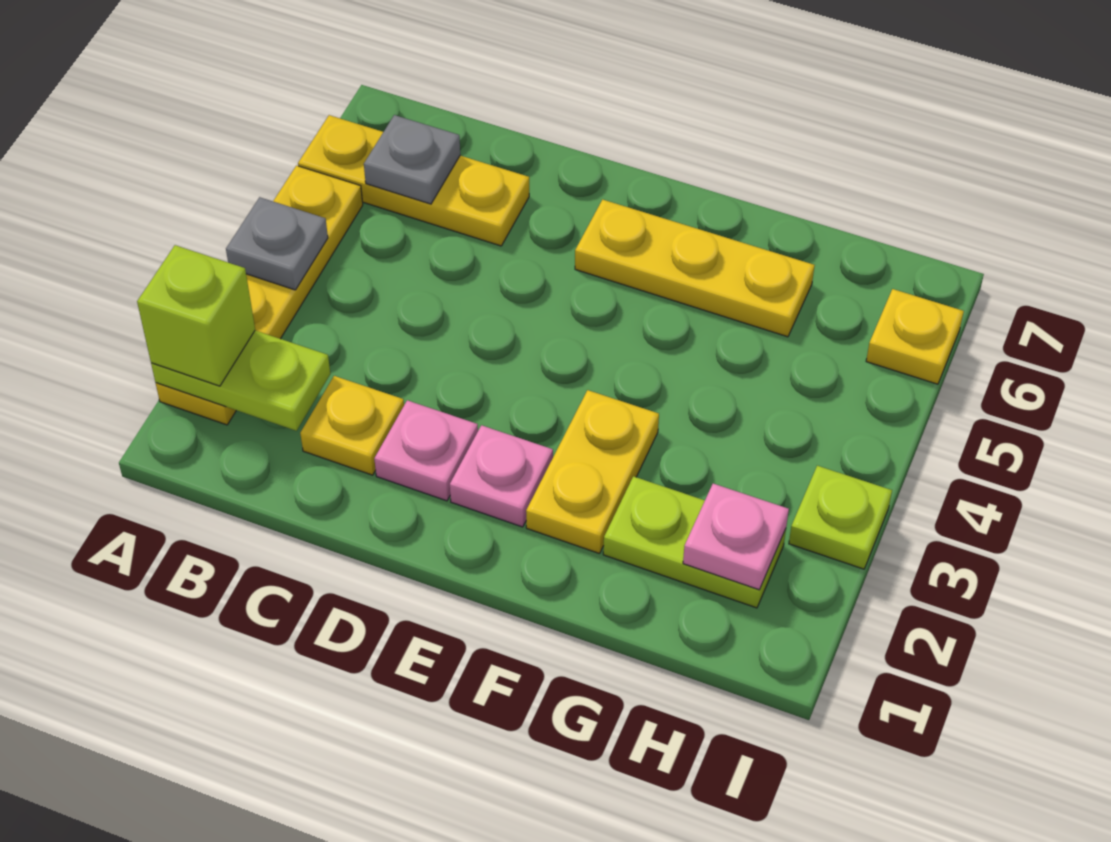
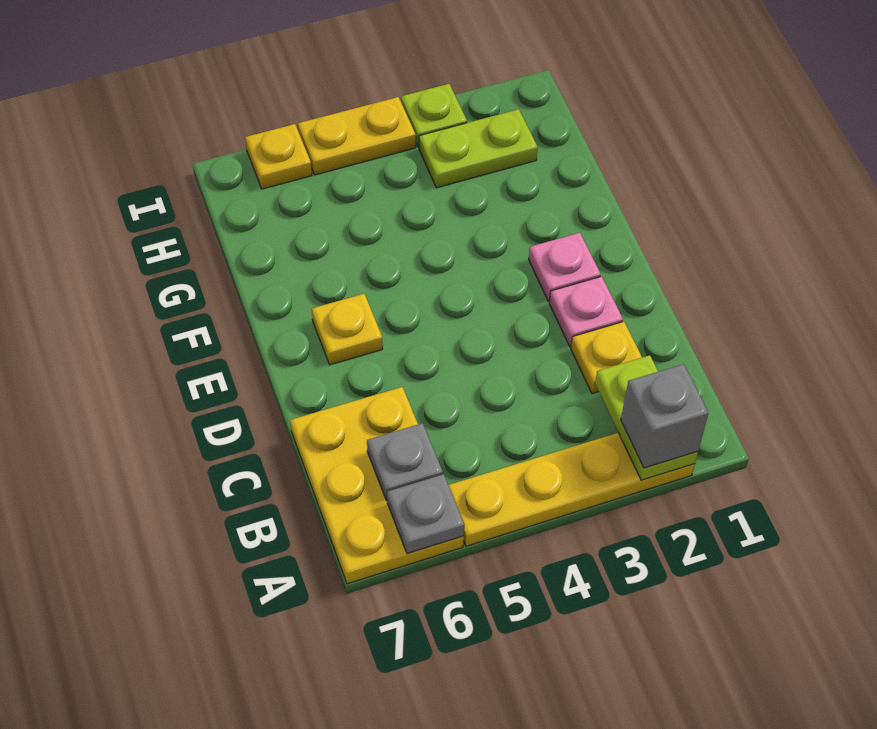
lime 1x1 brick [137,245,255,386] -> grey 1x1 brick [621,364,709,468]
grey 1x1 plate [226,197,328,290] -> grey 1x1 plate moved to [387,474,464,554]
yellow 1x3 plate [298,115,529,246] -> yellow 2x3 plate [290,387,464,584]
yellow 1x3 plate [575,199,815,337] -> yellow 1x1 plate [312,294,383,365]
yellow 1x2 plate [526,390,659,554] -> yellow 1x2 plate moved to [298,97,416,175]
lime 1x2 plate [603,476,786,608] -> lime 1x2 plate turned to [419,109,538,188]
pink 1x1 plate [683,484,789,590] -> none

